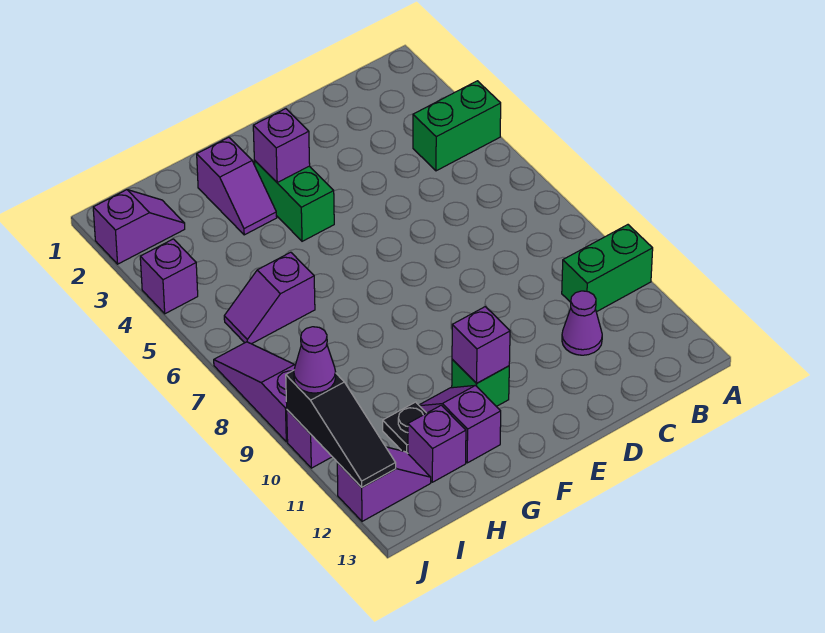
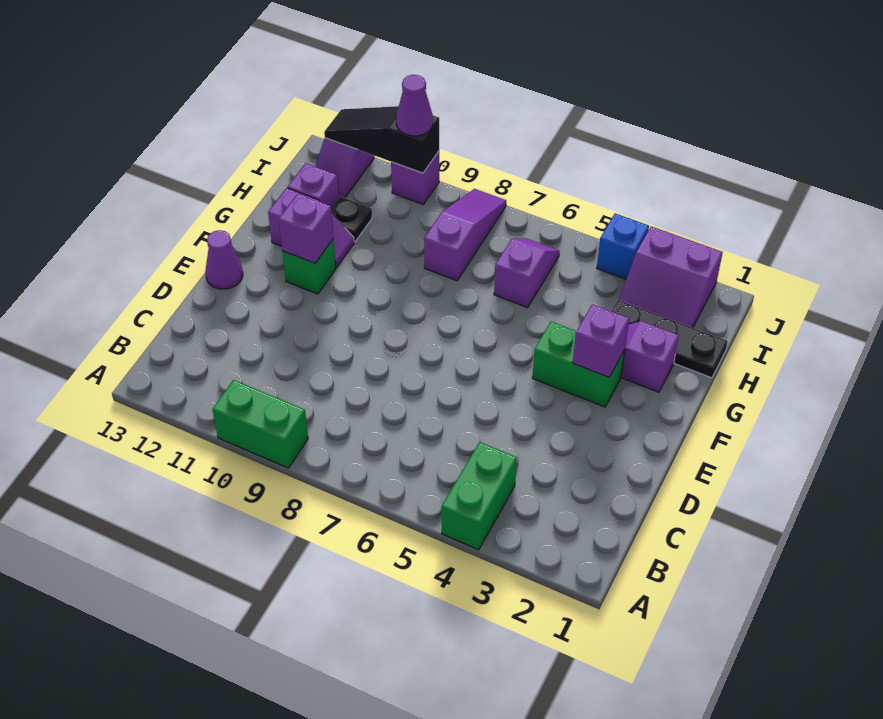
green 1x2 brick [562,225,653,312] -> green 1x2 brick turned to [212,380,308,468]
purple 1x1 cone [562,291,602,355] -> purple 1x1 cone moved to [205,230,243,289]
none -> black 1x3 plate [612,300,728,378]
purple 1x2 slope [93,190,185,264] -> purple 2x2 slope [619,226,723,328]
purple 1x1 brick [140,239,198,314] -> blue 1x1 brick [597,213,649,279]
purple 1x3 slope [214,342,295,442] -> purple 1x3 slope turned to [424,189,506,281]

